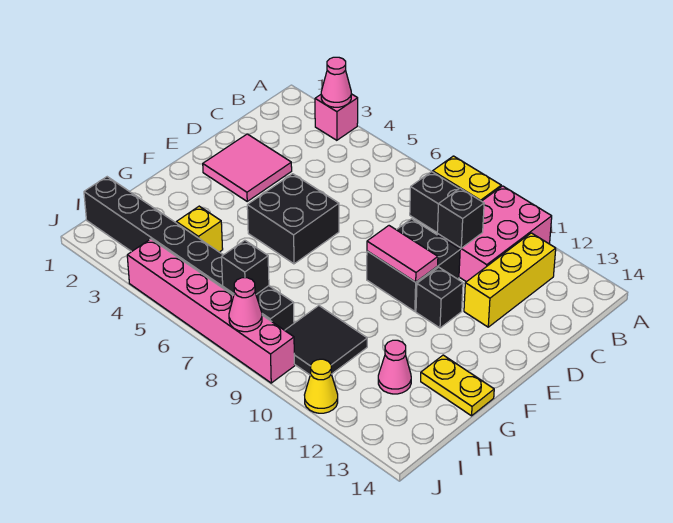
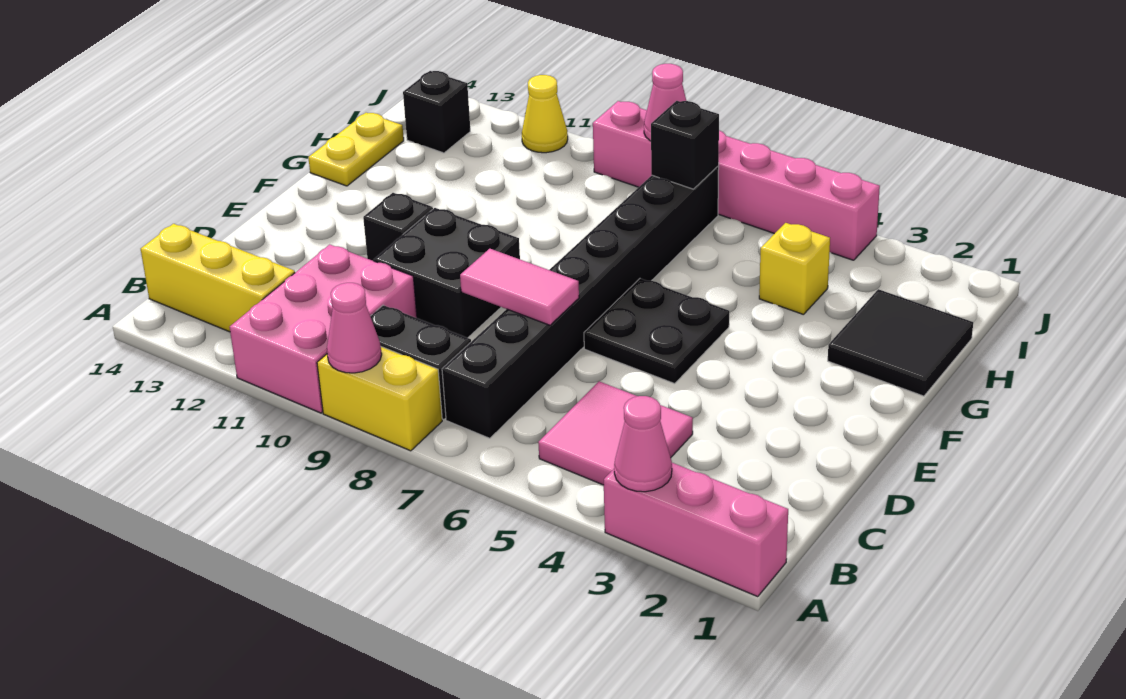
pink 1x1 brick [315,94,358,140] -> pink 1x3 brick [604,463,788,597]
yellow 1x3 brick [464,233,556,327] -> yellow 1x3 brick turned to [141,224,295,332]
black 1x1 brick [437,188,484,248] -> black 1x1 brick moved to [403,71,470,153]
pink 2x2 tile [203,134,292,201] -> pink 2x2 tile moved to [538,381,693,485]
black 2x2 brick [247,174,339,264] -> black 2x2 plate [584,279,729,384]
pink 1x2 tile [367,226,438,282] -> pink 1x2 tile moved to [460,249,579,325]
yellow 1x2 plate [421,355,494,416] -> yellow 1x2 plate turned to [308,113,404,186]
black 2x2 tile [285,306,367,375] -> black 2x2 tile moved to [828,289,973,396]
pink 1x1 cone [378,340,411,394] -> pink 1x1 cone moved to [327,283,382,373]
black 1x8 brick [84,177,294,330] -> black 1x8 brick turned to [442,166,719,438]

